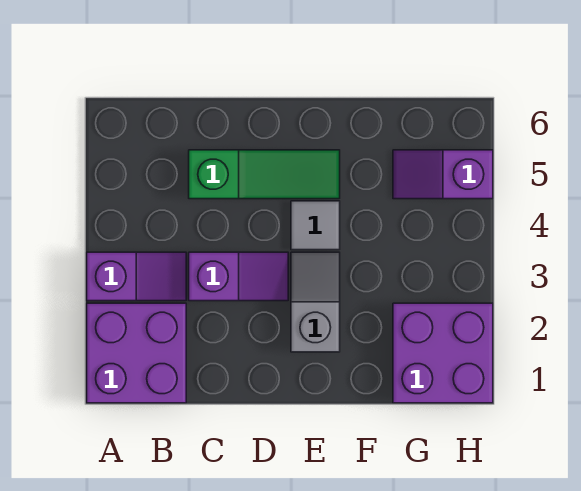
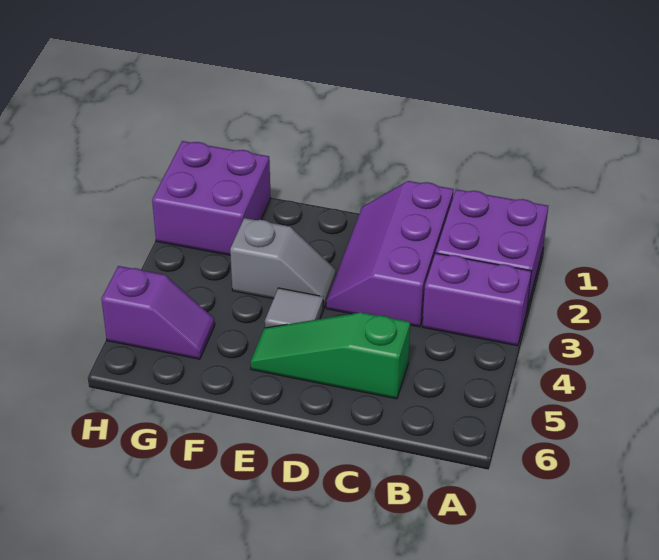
purple 1x2 slope [87,252,186,301] -> purple 1x2 brick [422,253,531,346]
purple 1x2 slope [189,252,288,301] -> purple 2x3 slope [326,181,454,327]
grey 1x2 slope [291,252,340,352] -> grey 1x2 slope turned to [230,218,336,308]

